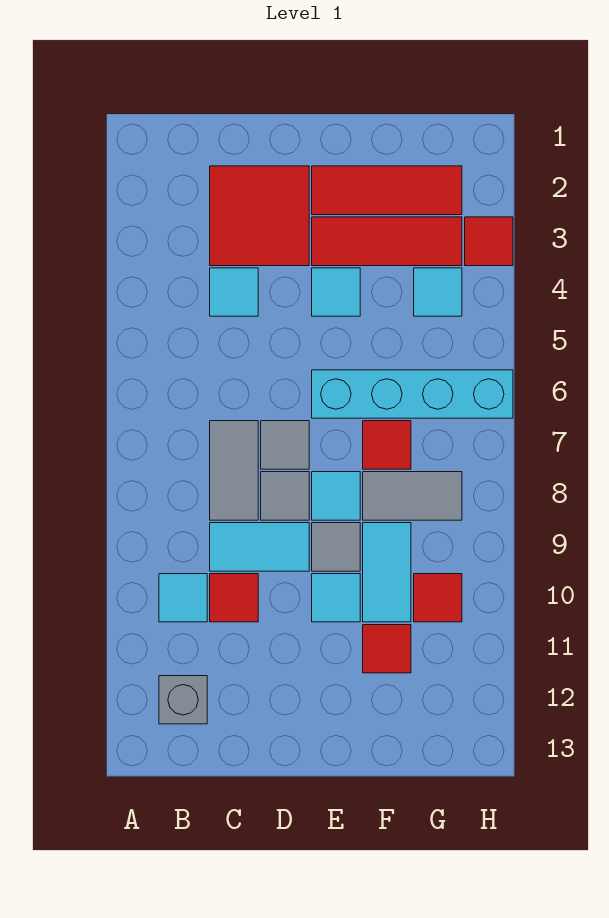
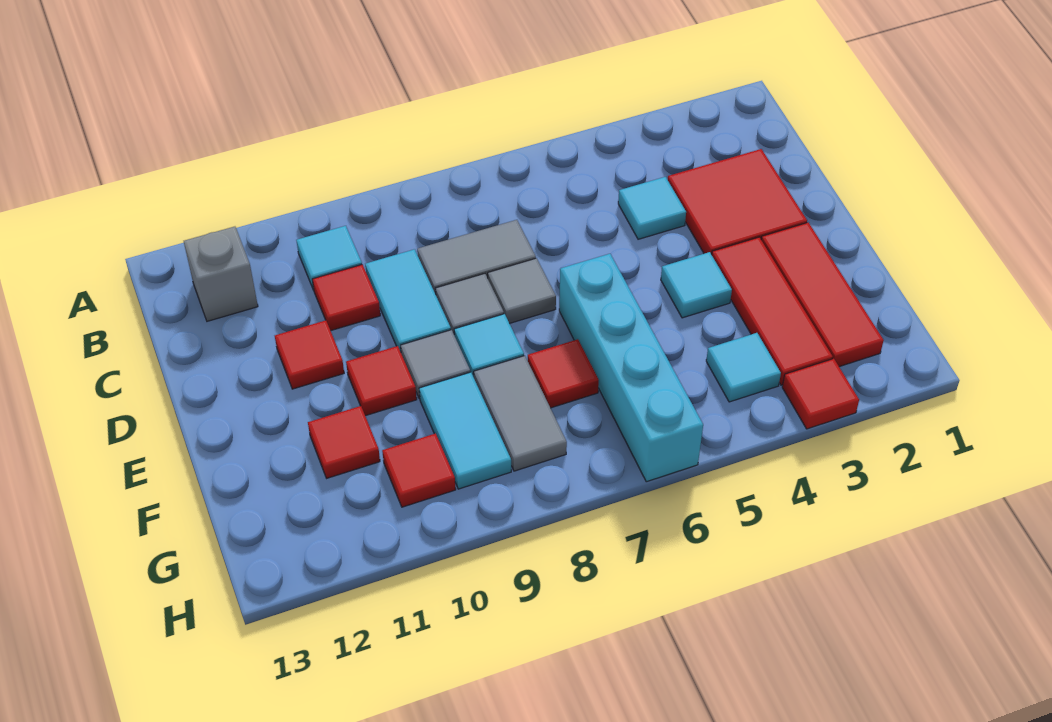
none -> red 1x1 tile [275,320,344,389]
cyan 1x1 tile [312,574,360,622] -> red 1x1 tile [346,346,417,416]
cyan 1x2 tile [363,523,411,622] -> cyan 1x2 tile turned to [419,372,511,489]

